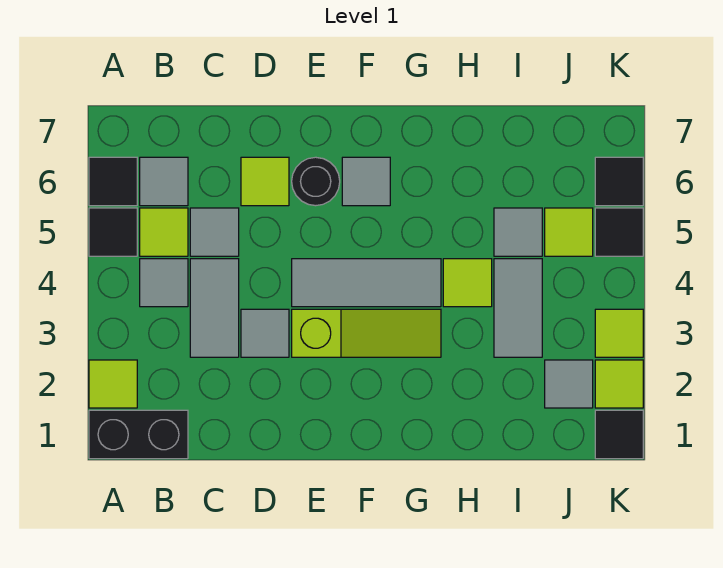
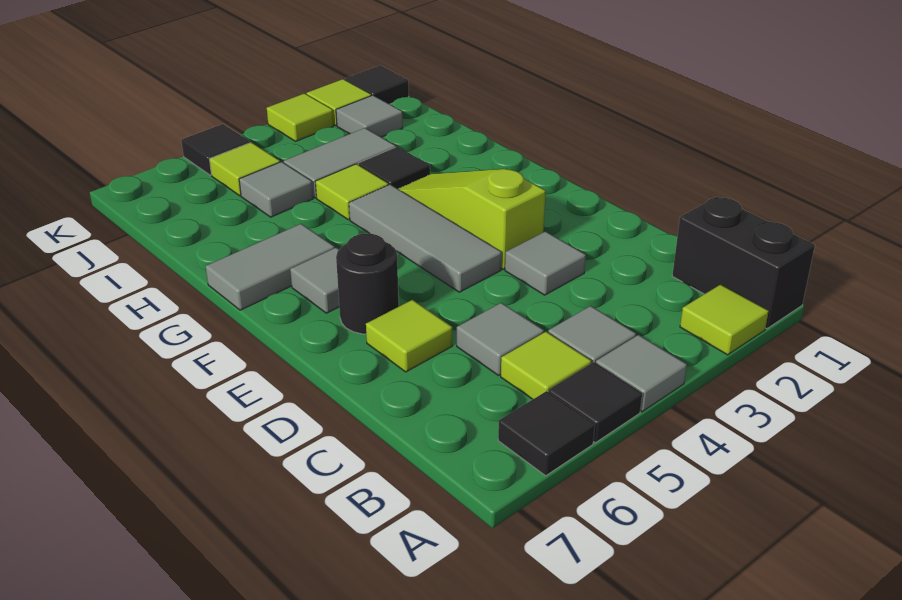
grey 1x1 tile [140,157,188,206] -> grey 1x1 tile moved to [596,335,687,412]
grey 1x2 tile [190,259,239,357] -> grey 1x2 tile moved to [206,224,335,310]
black 1x1 tile [595,157,643,206] -> black 1x1 tile moved to [358,147,430,189]

